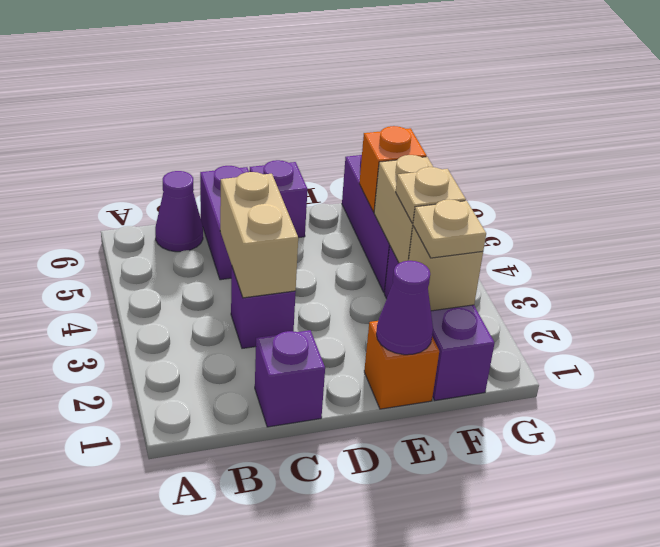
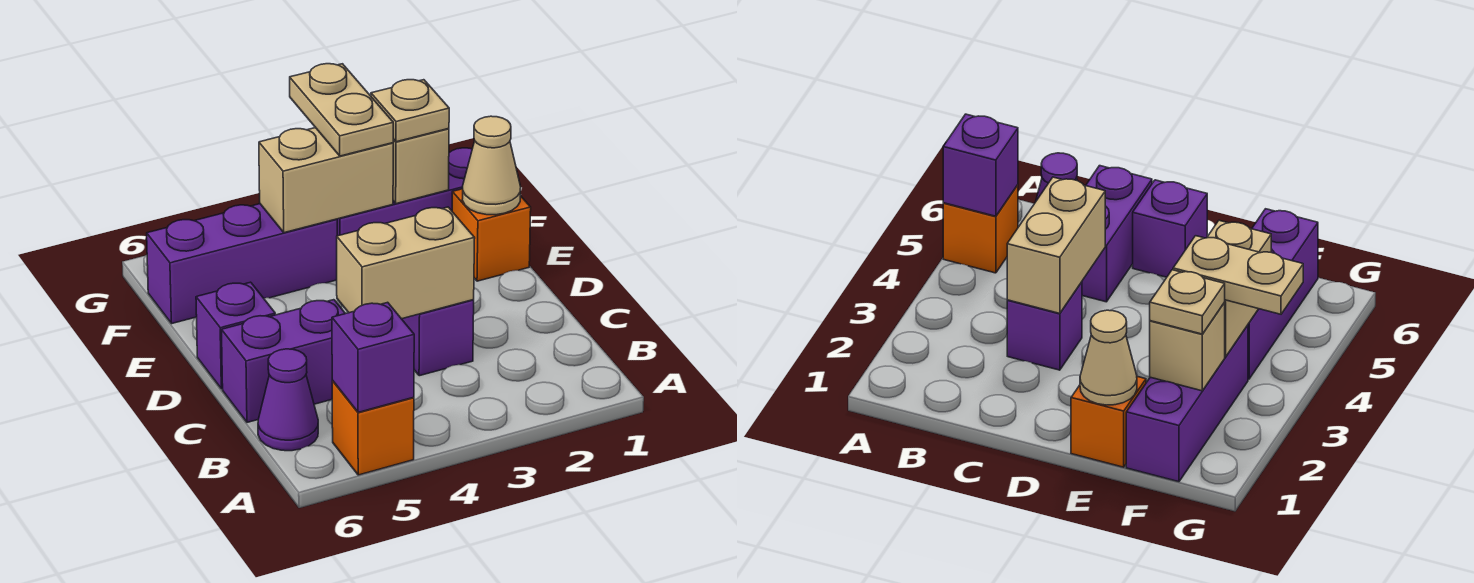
purple 1x1 brick [255,330,325,427] -> purple 1x1 brick moved to [332,302,414,412]
purple 1x1 cone [376,261,433,355] -> tan 1x1 cone [462,116,521,215]
tan 1x1 plate [396,167,466,223] -> tan 1x2 plate [290,64,393,156]
orange 1x1 brick [359,126,427,212] -> orange 1x1 brick moved to [332,381,414,475]

